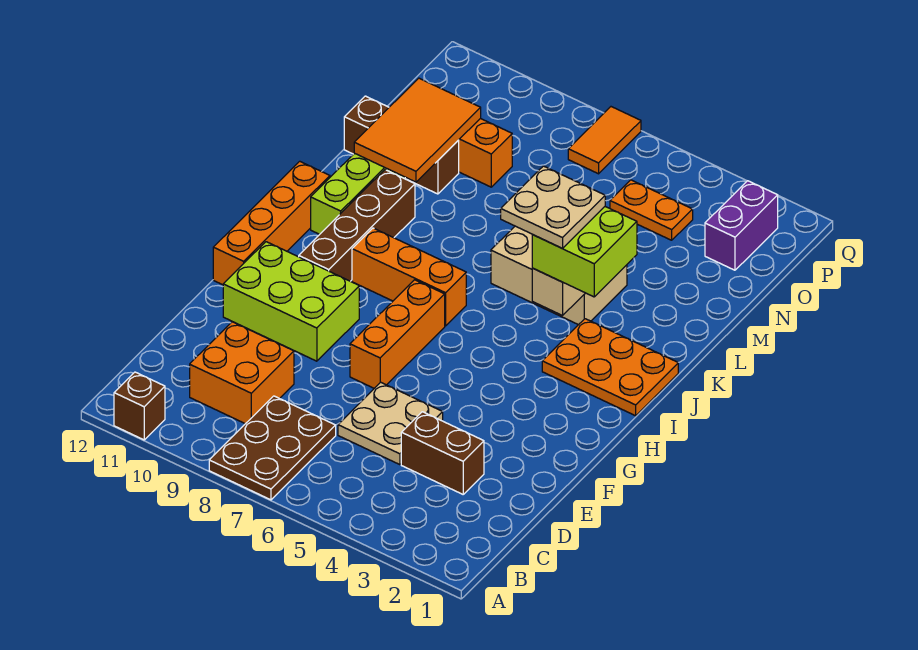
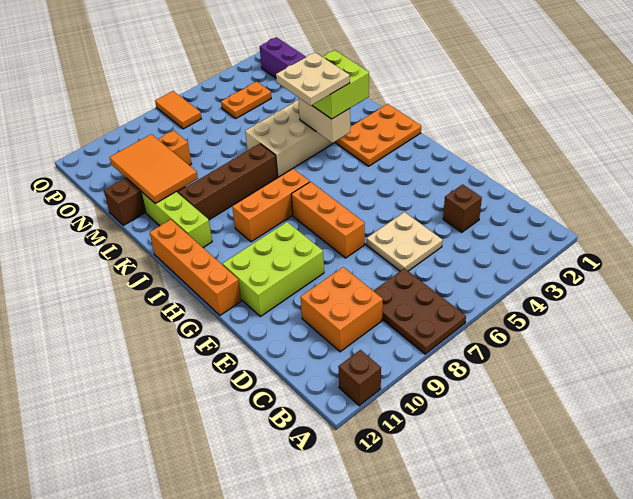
brown 1x2 brick [401,412,484,494] -> brown 1x1 brick [443,184,482,232]
brown 1x4 brick [299,170,415,281] -> brown 1x4 brick turned to [178,144,278,220]

